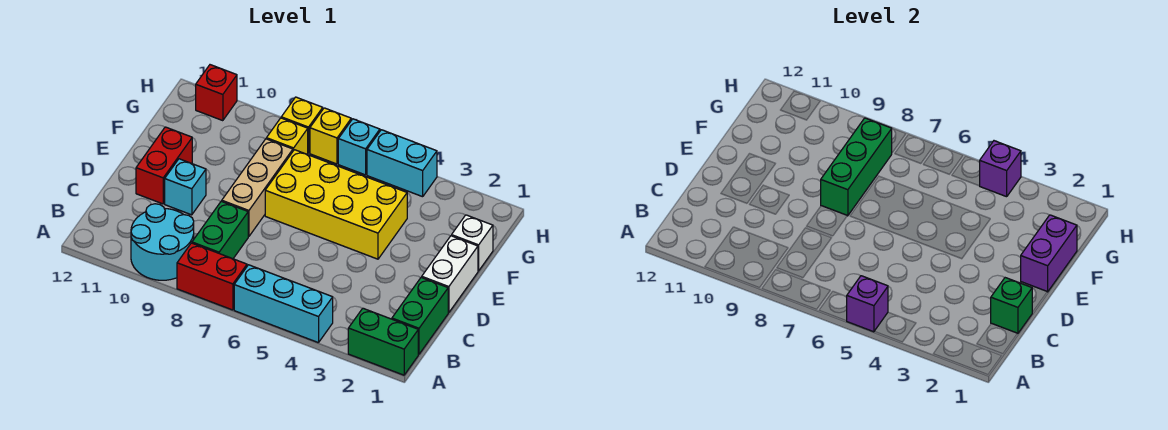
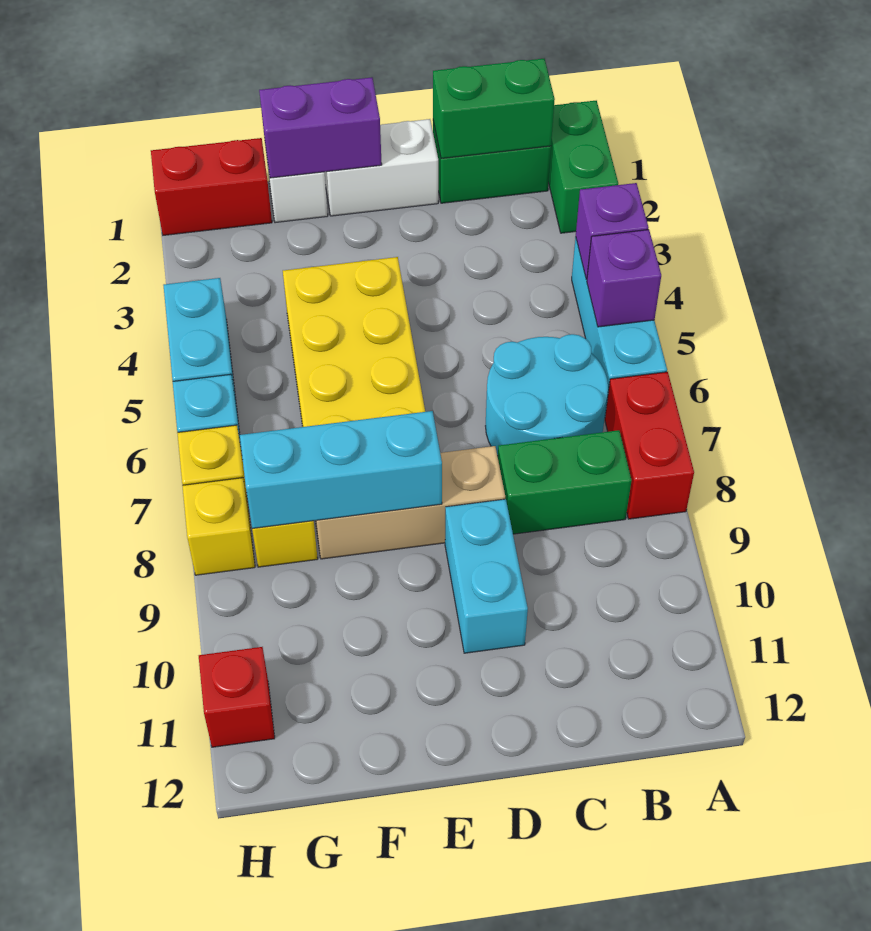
cyan 2x2 round brick [131,204,194,280] -> cyan 2x2 round brick moved to [486,334,608,456]
green 1x1 brick [991,278,1032,334] -> green 1x2 brick [433,59,555,158]
cyan 1x1 brick [165,159,206,215] -> cyan 1x2 brick [445,499,528,653]
red 1x2 brick [136,127,192,204] -> red 1x2 brick moved to [151,138,272,235]
green 1x3 brick [821,118,892,216] -> cyan 1x3 brick [240,411,442,529]
purple 1x1 brick [980,141,1021,197] -> purple 1x1 brick moved to [576,183,648,279]

